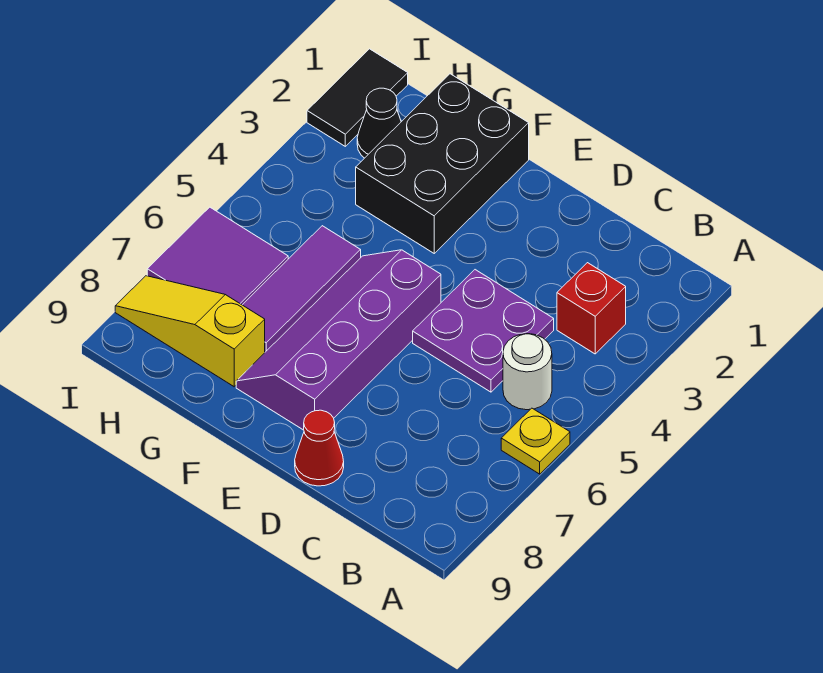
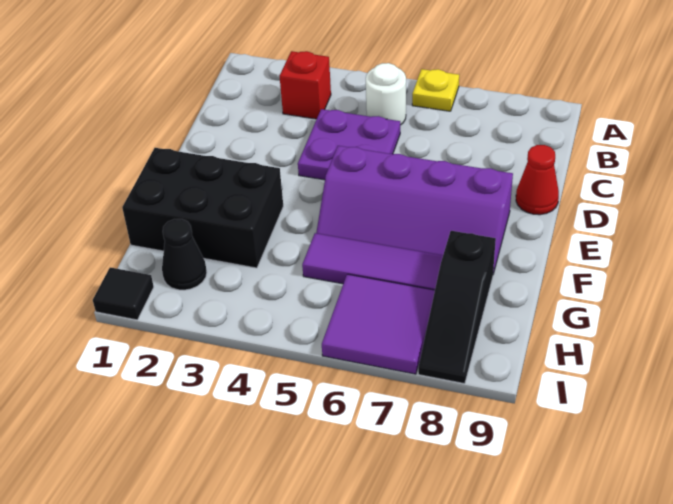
yellow 1x3 slope [115,276,265,387] -> black 1x3 slope [418,231,496,384]
black 1x2 tile [307,49,408,146] -> black 1x1 tile [93,267,154,320]

